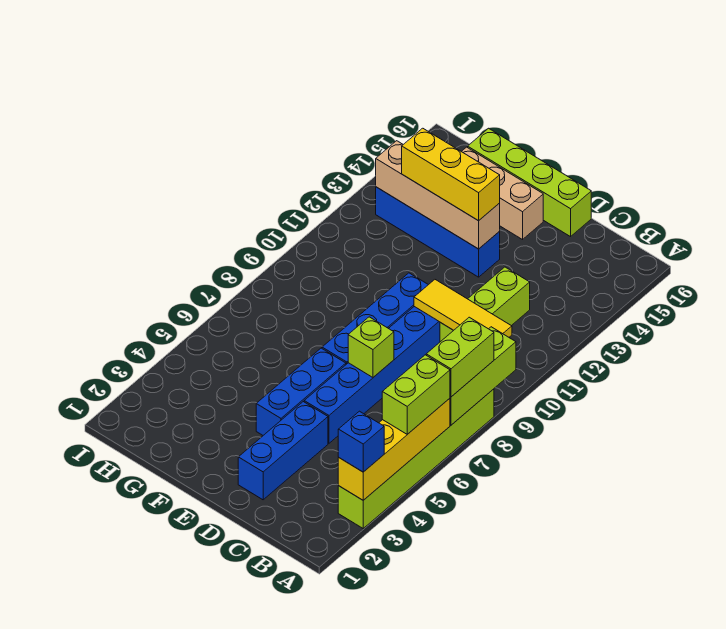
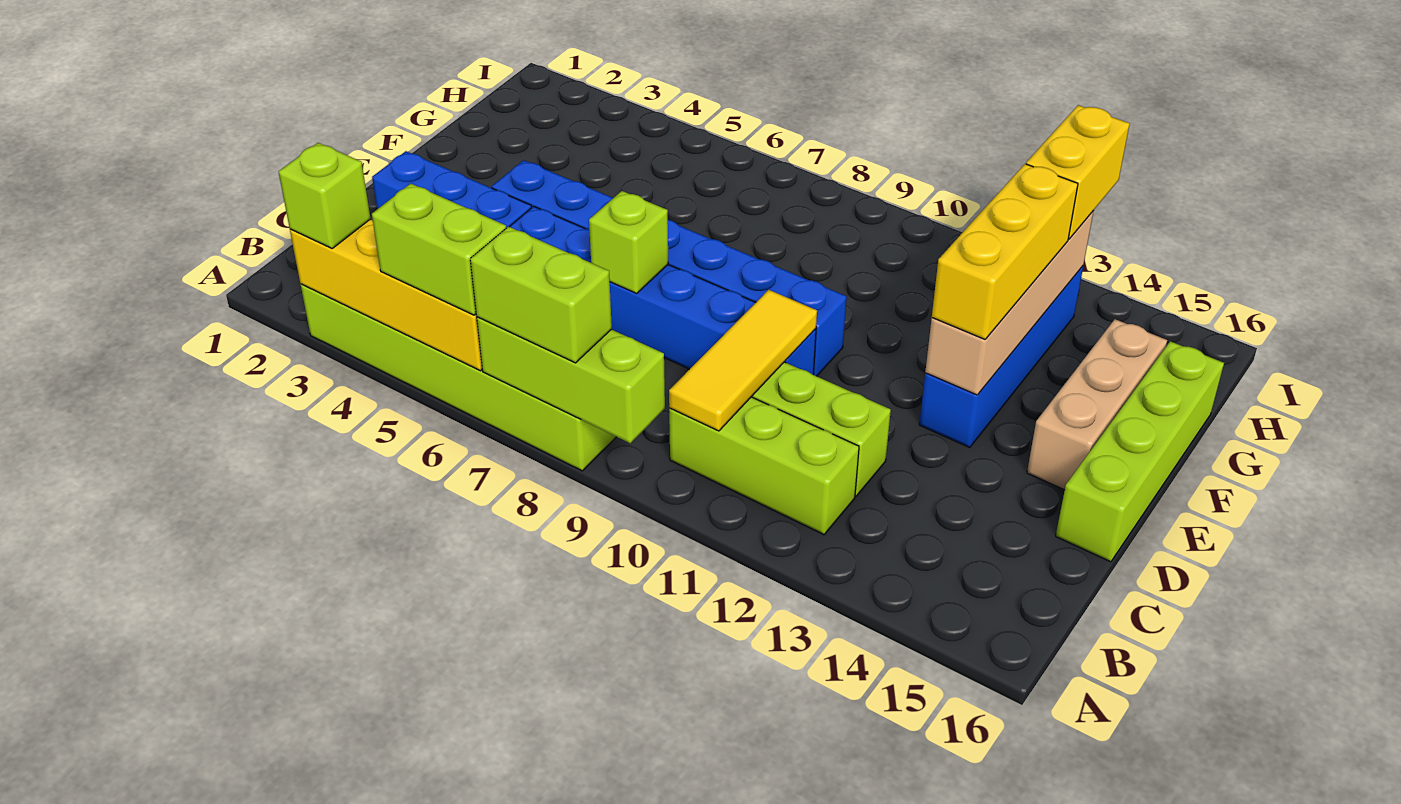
blue 1x1 brick [338,411,384,472] -> lime 1x1 brick [279,143,371,248]
none -> lime 1x3 brick [669,397,859,535]
none -> yellow 1x2 brick [1026,105,1130,239]

